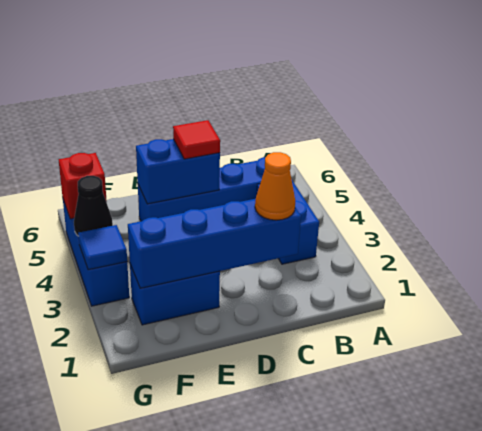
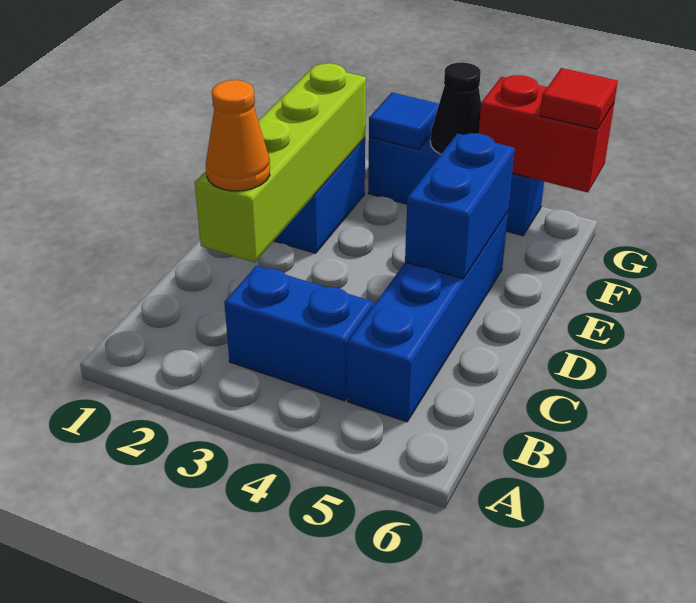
blue 1x4 brick [128,199,301,288] -> lime 1x4 brick [195,63,366,262]
red 1x1 tile [173,120,220,159] -> red 1x1 tile moved to [540,68,618,129]
red 1x1 brick [59,153,107,219] -> red 1x2 brick [479,75,614,192]

